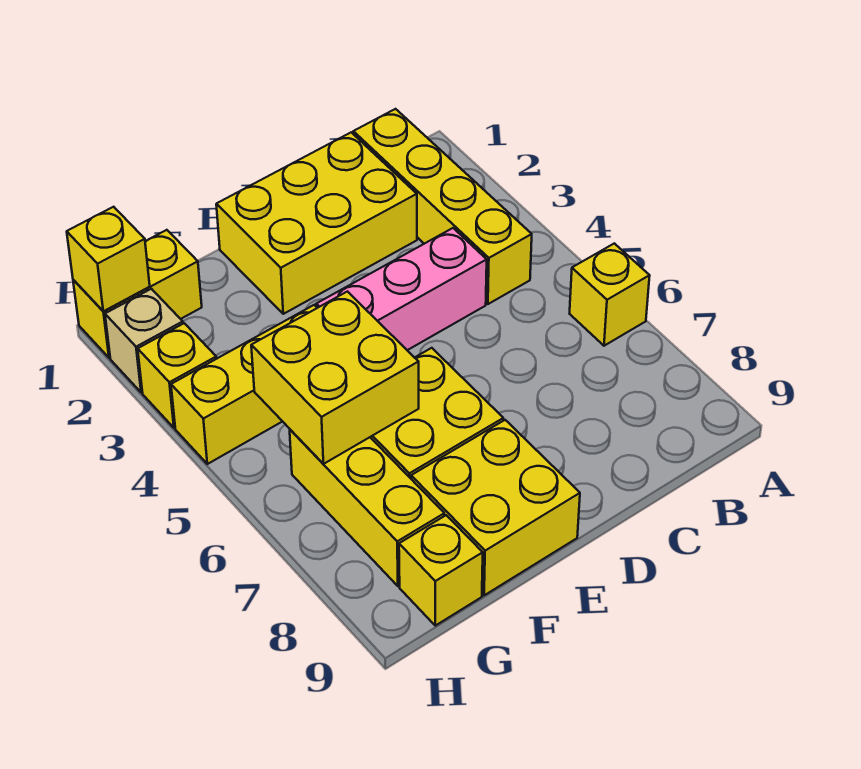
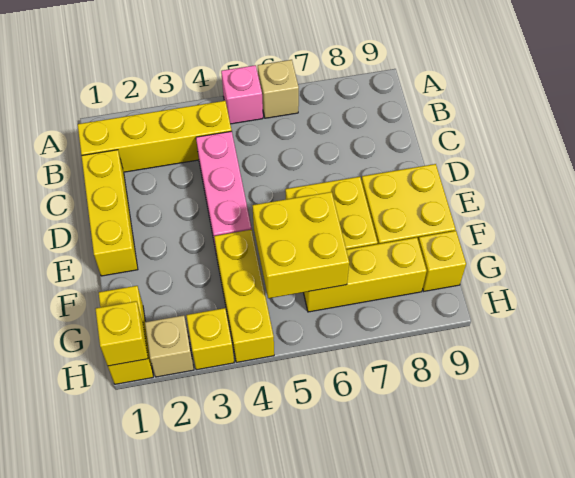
none -> pink 1x1 brick [221,65,263,124]
yellow 1x1 brick [570,243,650,346] -> tan 1x1 brick [258,60,299,118]
yellow 2x3 brick [216,132,417,314] -> yellow 1x3 brick [82,150,138,276]

